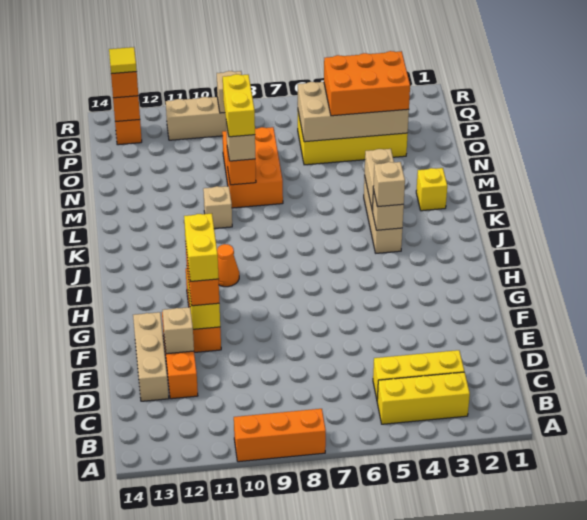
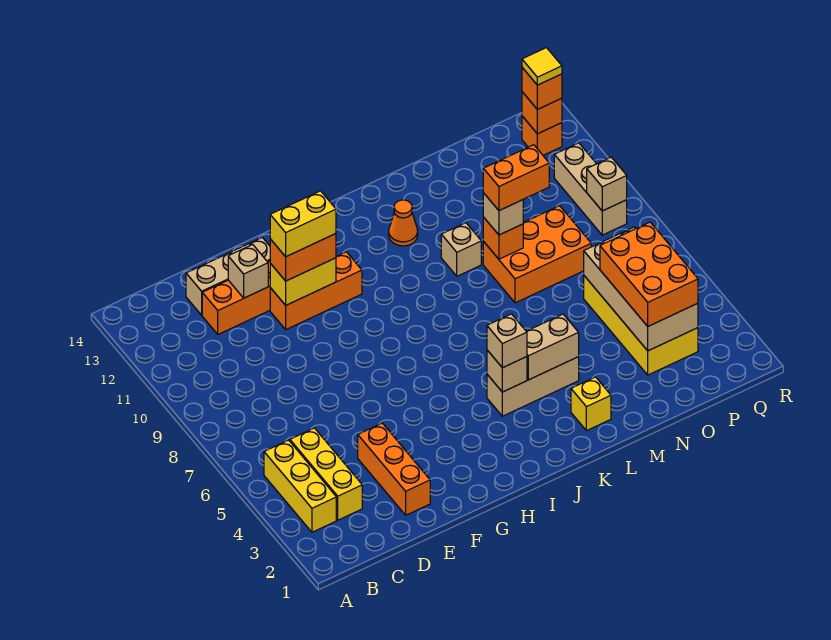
orange 1x3 brick [234,409,326,462] -> orange 1x3 brick moved to [358,423,430,515]
orange 1x1 cone [217,244,239,287] -> orange 1x1 cone moved to [389,200,418,246]
yellow 1x2 brick [222,74,255,137] -> orange 1x2 brick [483,145,549,211]

